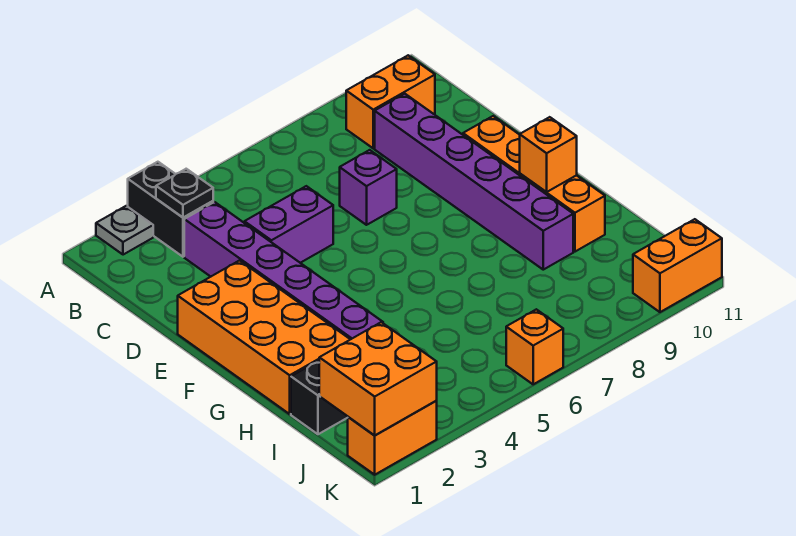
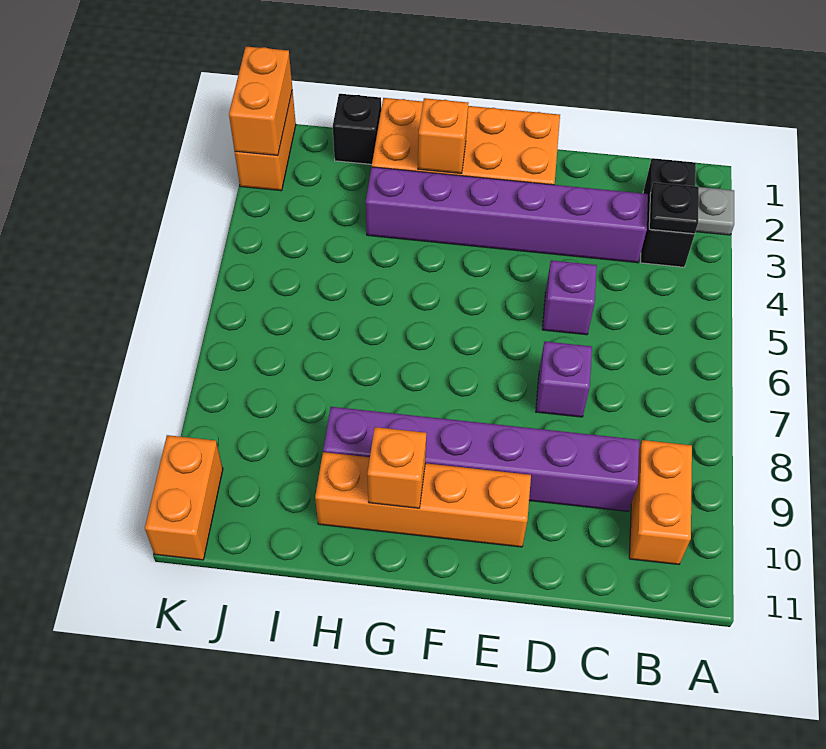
black 1x2 brick [128,162,213,257] -> black 1x2 brick turned to [641,158,696,267]
purple 1x2 brick [244,186,333,263] -> purple 1x1 brick [542,260,597,335]
orange 2x2 brick [319,322,437,436] -> orange 1x2 brick [229,46,292,156]
orange 1x1 brick [506,309,563,384] -> orange 1x1 brick moved to [418,98,468,174]

